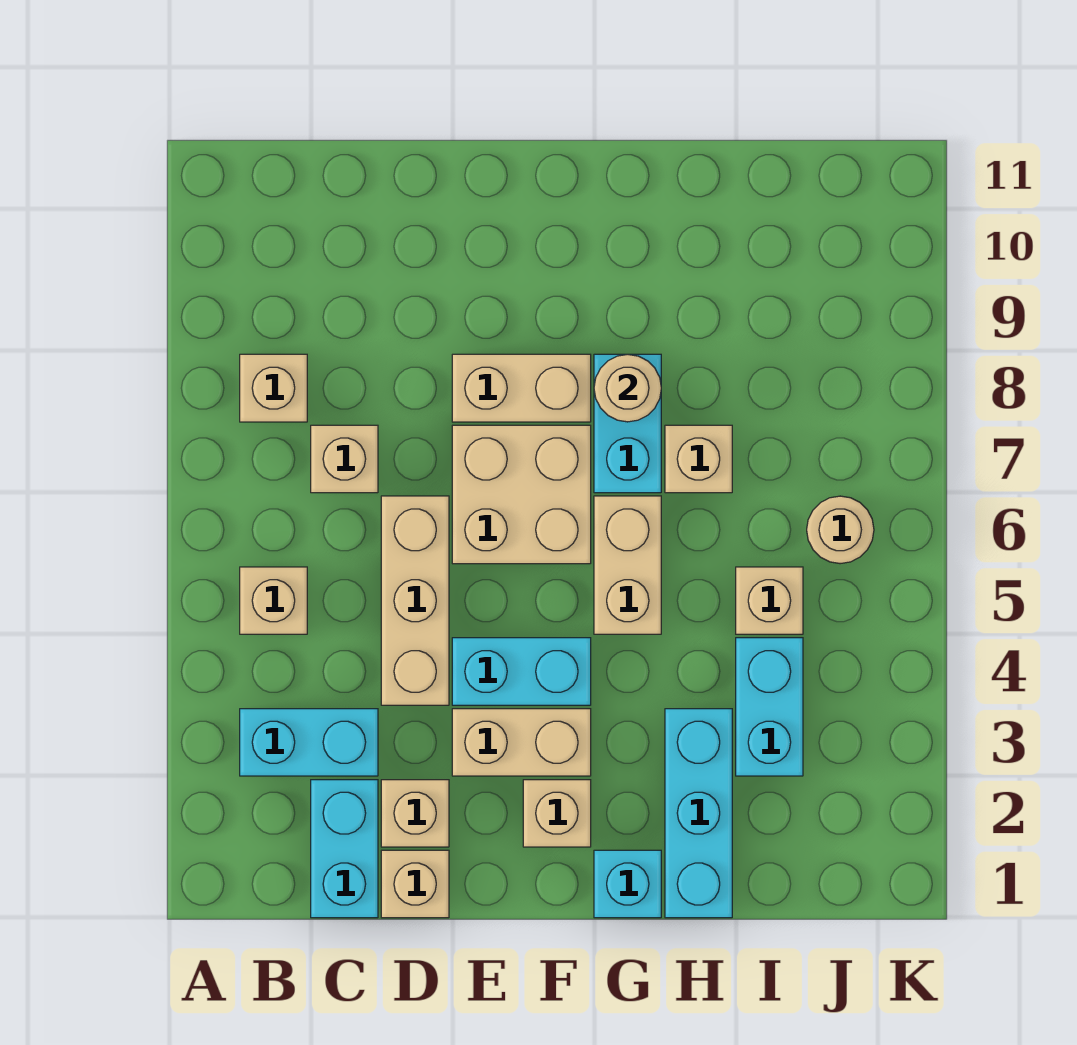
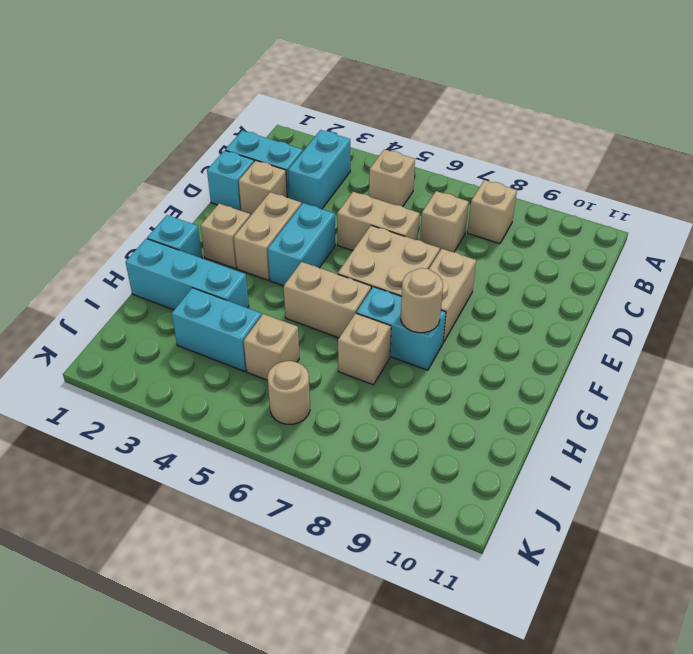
tan 1x1 brick [381,850,449,918] -> cyan 1x1 brick [207,150,254,211]
tan 1x3 brick [381,496,449,705] -> tan 1x2 brick [337,192,419,251]

